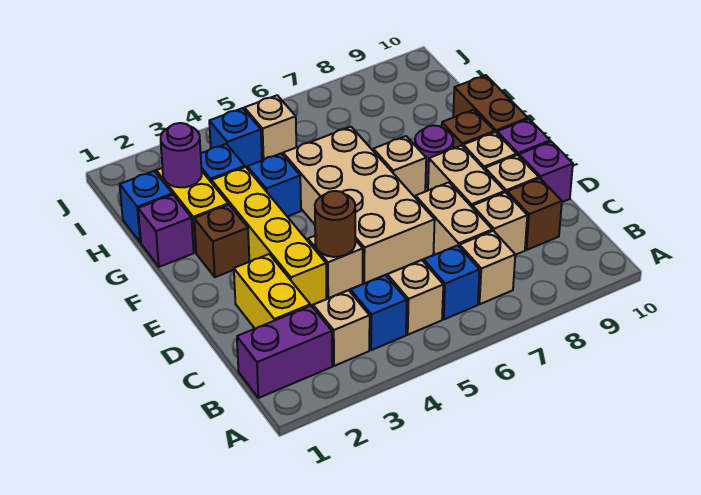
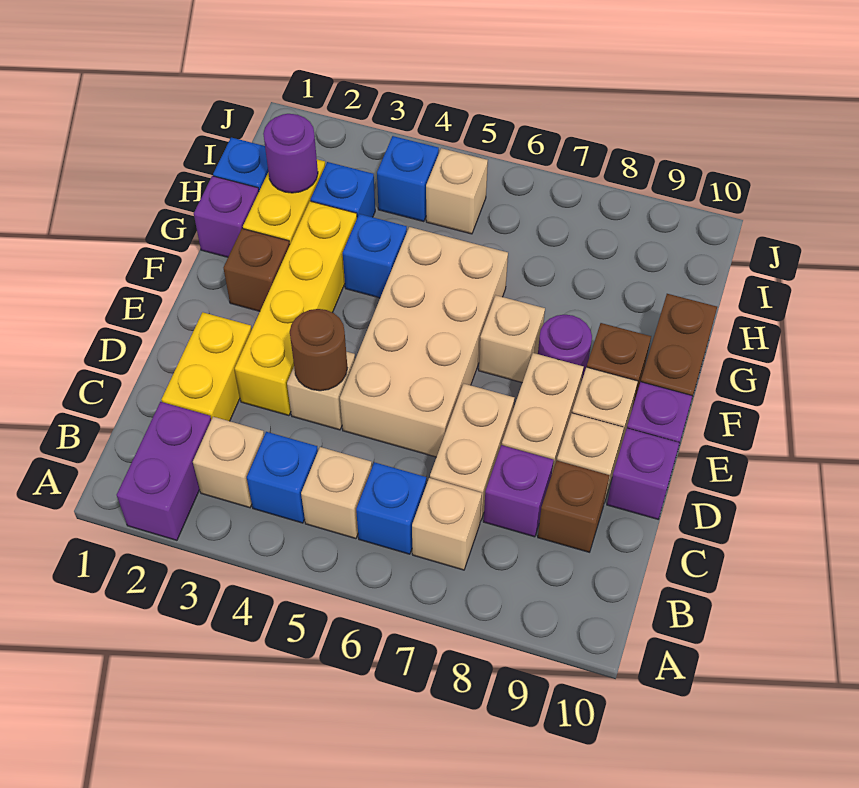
purple 1x2 brick [237,306,332,398] -> purple 1x2 brick turned to [117,402,211,540]
tan 1x1 brick [472,192,527,255] -> purple 1x1 brick [483,445,554,537]

